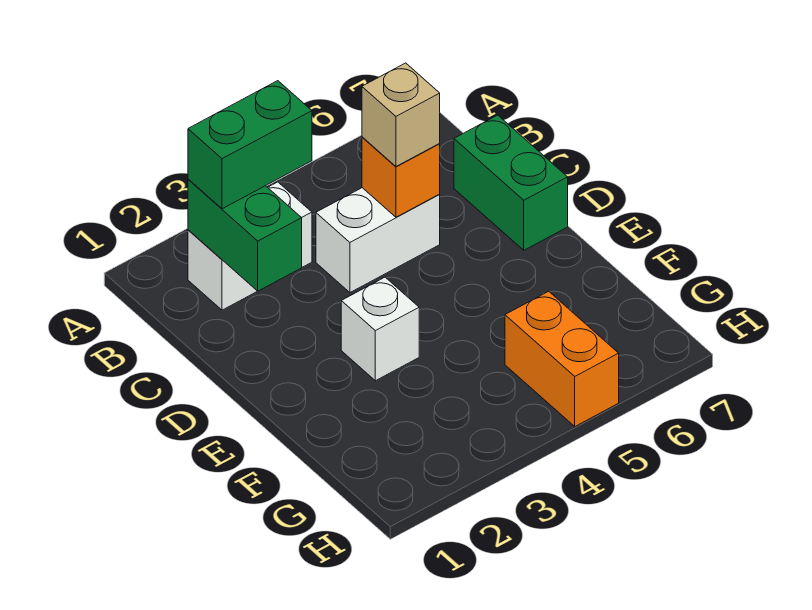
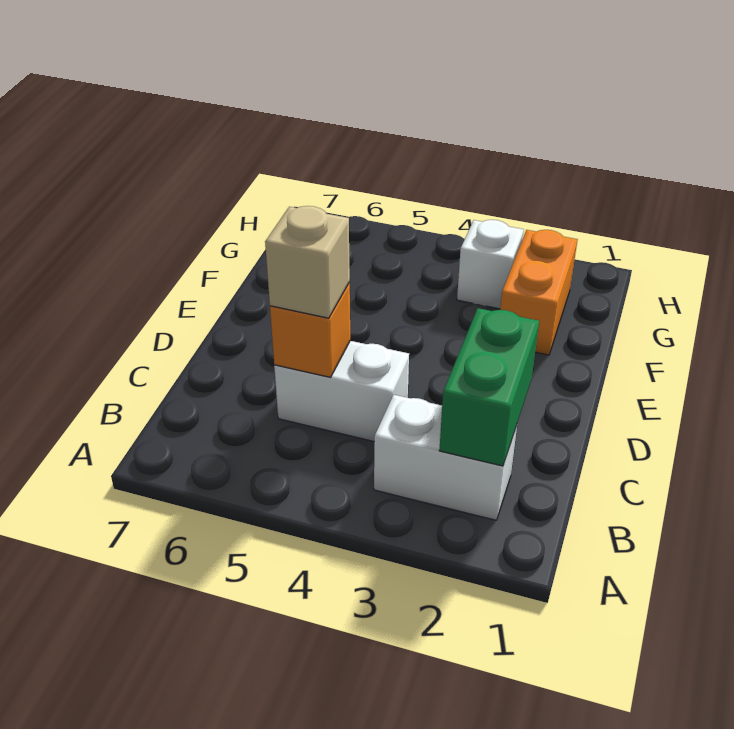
green 1x2 brick [188,81,312,209] -> none
green 1x2 brick [454,115,568,250] -> none
white 1x1 brick [341,277,419,381] -> white 1x1 brick moved to [457,220,524,309]
orange 1x2 brick [505,291,619,426] -> orange 1x2 brick moved to [500,230,578,355]

